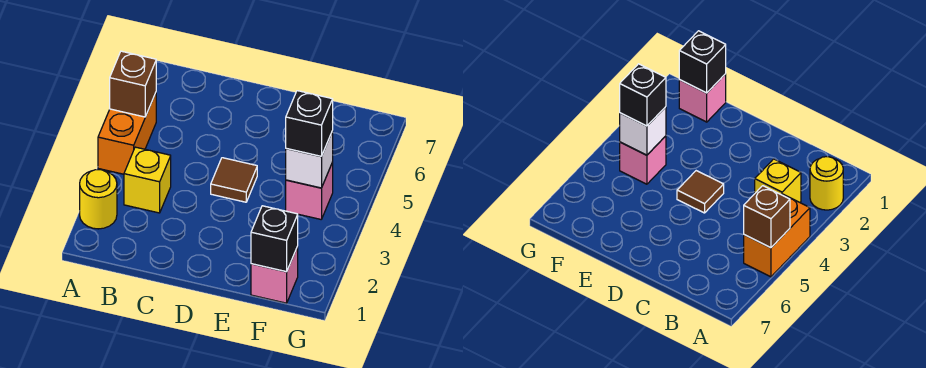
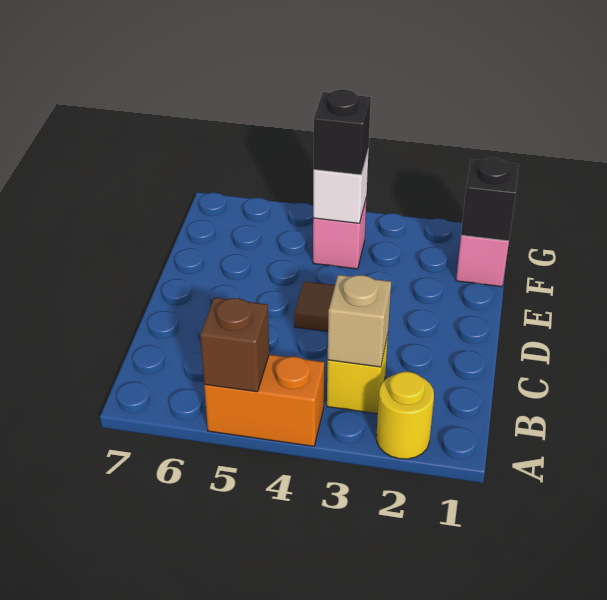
none -> tan 1x1 brick [328,275,391,367]

